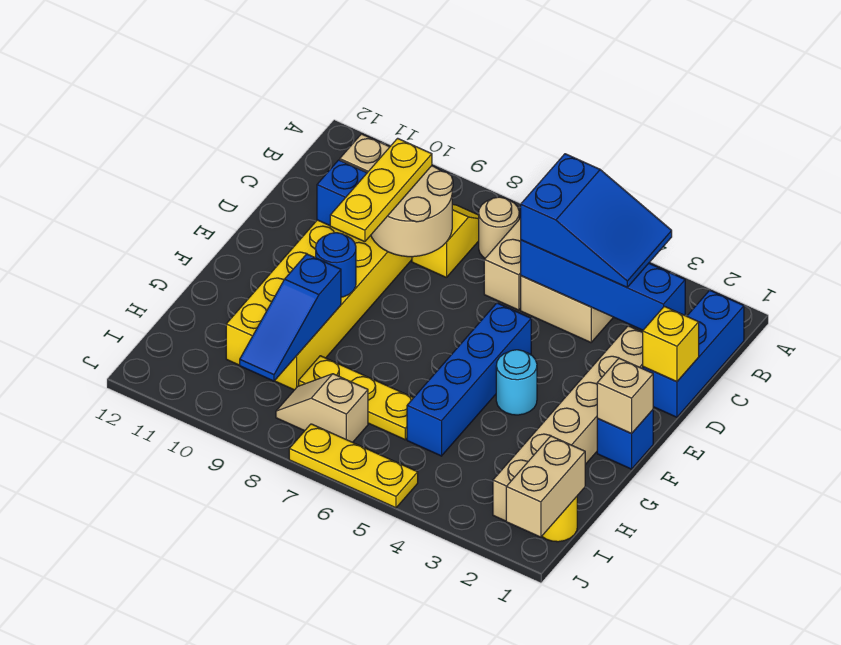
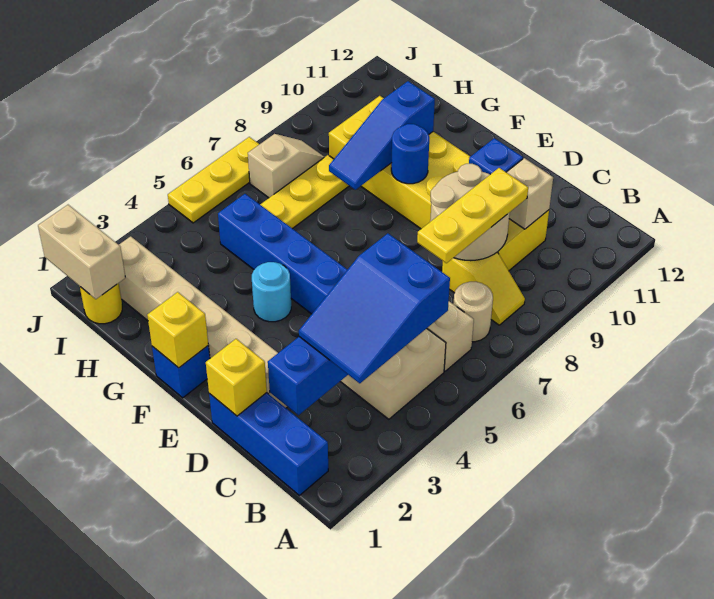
yellow 1x3 plate [330,138,432,242] -> yellow 1x3 plate turned to [417,168,528,263]
tan 1x1 brick [597,358,653,434] -> yellow 1x1 brick [147,292,208,368]
blue 1x3 slope [240,254,341,381] -> blue 1x3 slope turned to [329,81,435,190]

